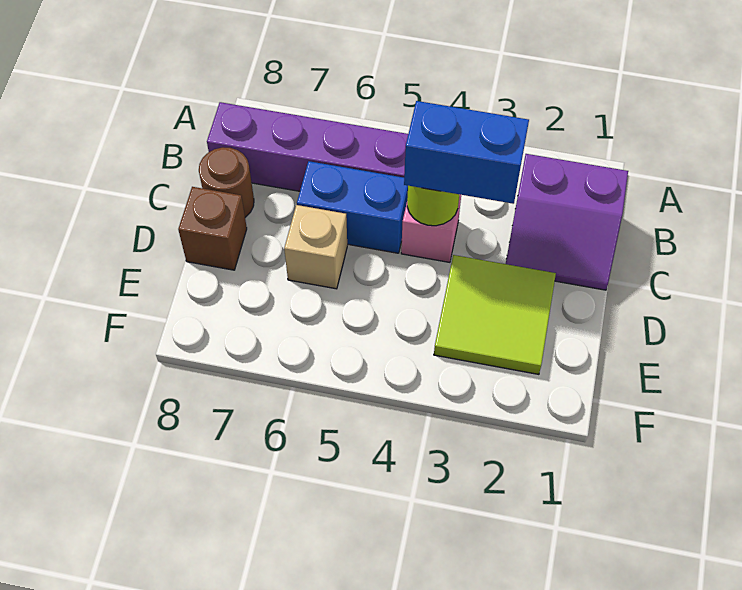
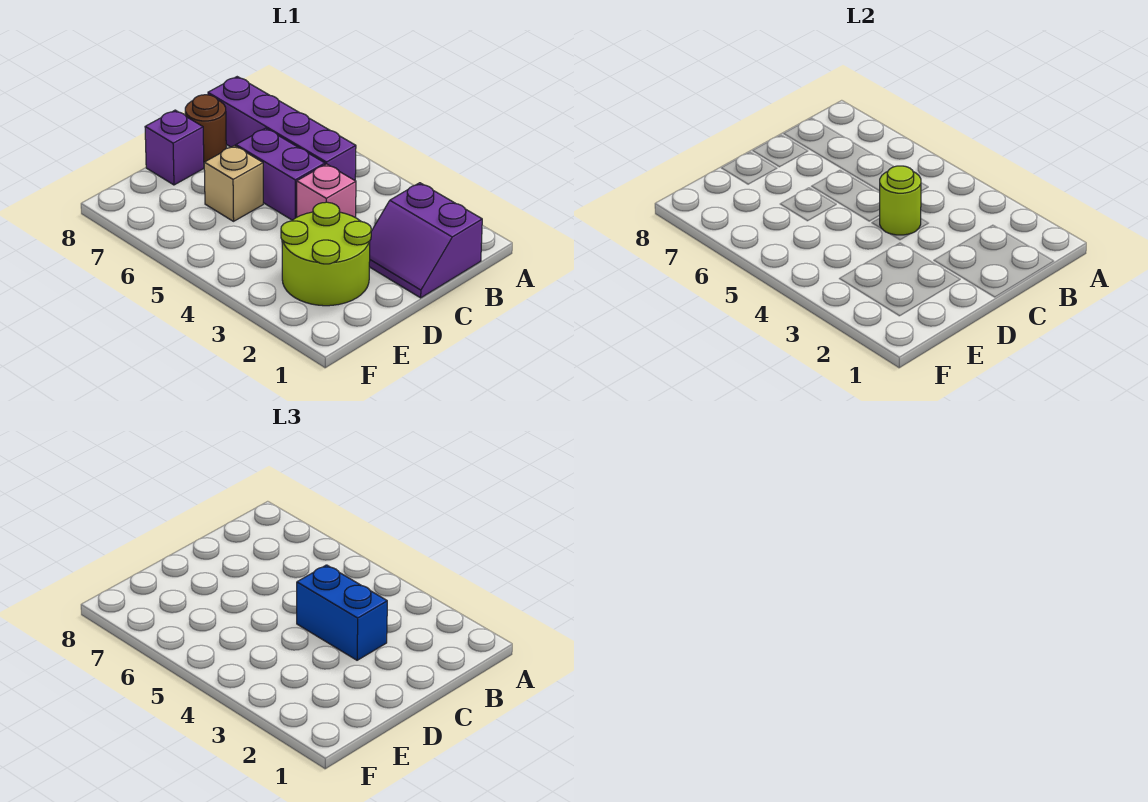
blue 1x2 brick [297,161,408,253] -> purple 1x2 brick [236,128,325,220]
lime 2x2 tile [434,255,556,374] -> lime 2x2 round brick [281,202,371,306]
brown 1x1 brick [178,187,247,270] -> purple 1x1 brick [145,110,204,185]

